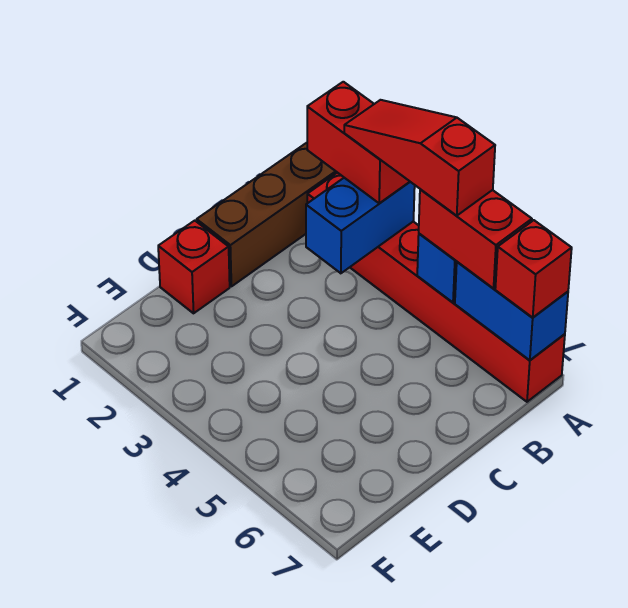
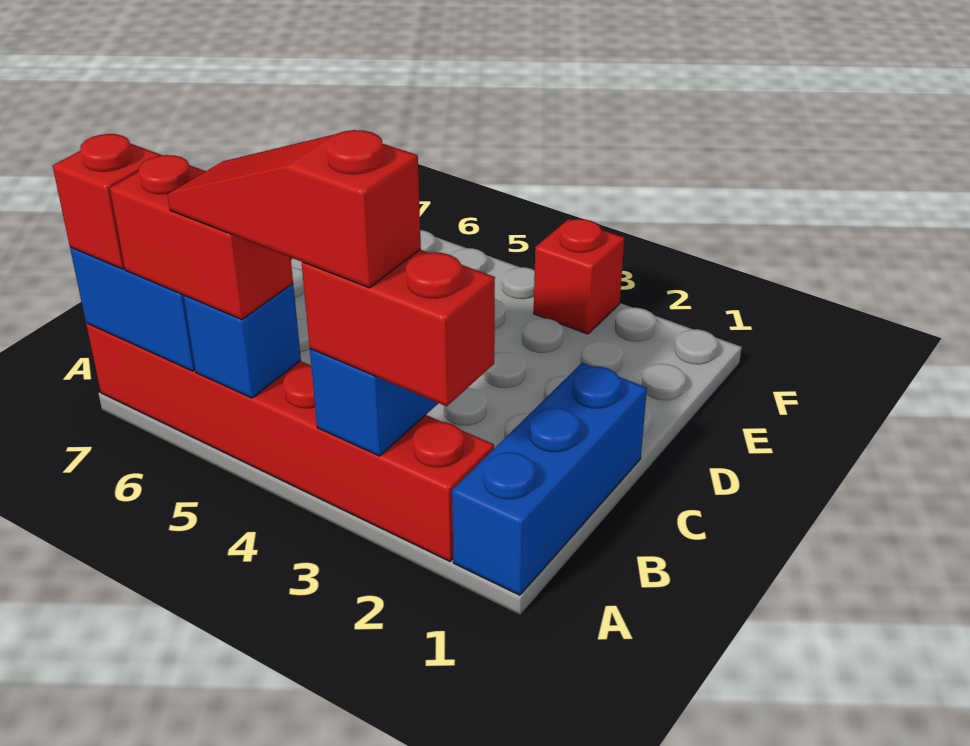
brown 1x3 brick [197,143,337,286] -> blue 1x3 brick [452,363,647,595]
red 1x3 slope [344,100,495,216] -> red 1x3 slope turned to [168,130,421,288]
red 1x1 brick [158,221,230,313] -> red 1x1 brick moved to [534,219,624,334]

